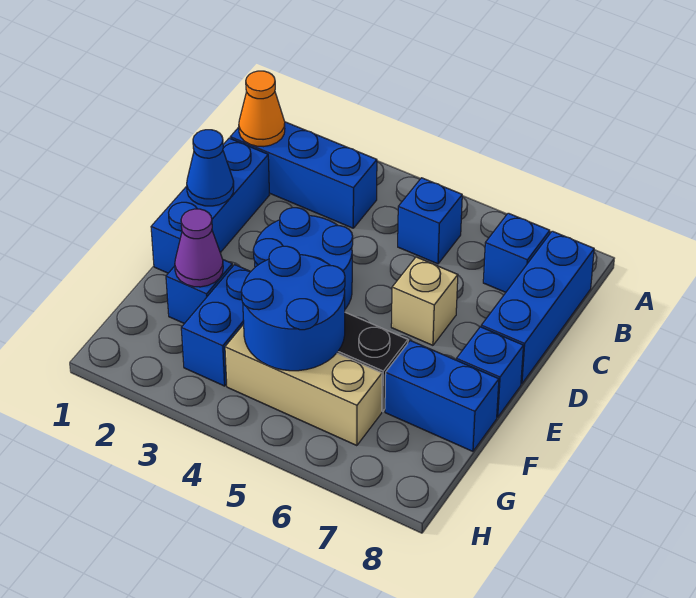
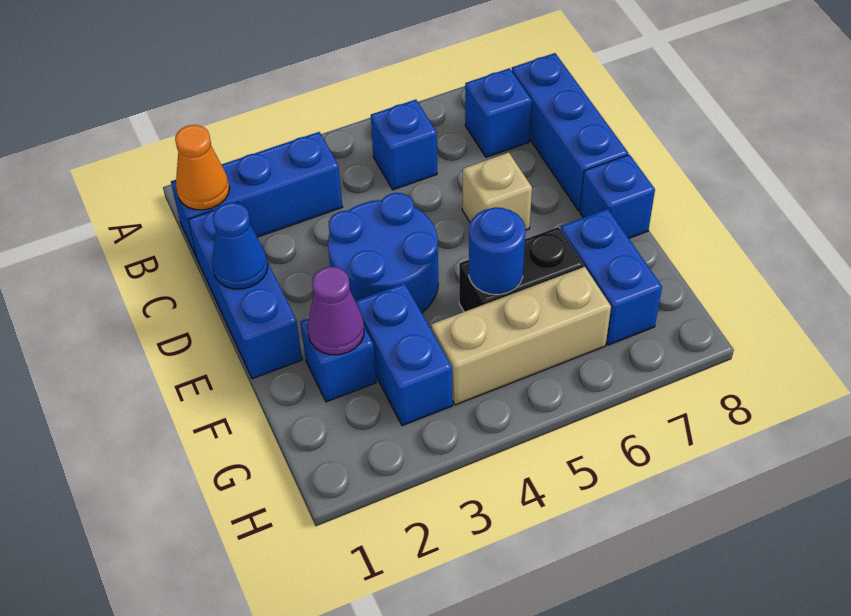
blue 2x2 round brick [241,246,345,371] -> blue 1x1 round brick [469,207,525,295]
blue 1x2 brick [385,341,499,451] -> blue 1x2 brick turned to [561,209,662,345]

